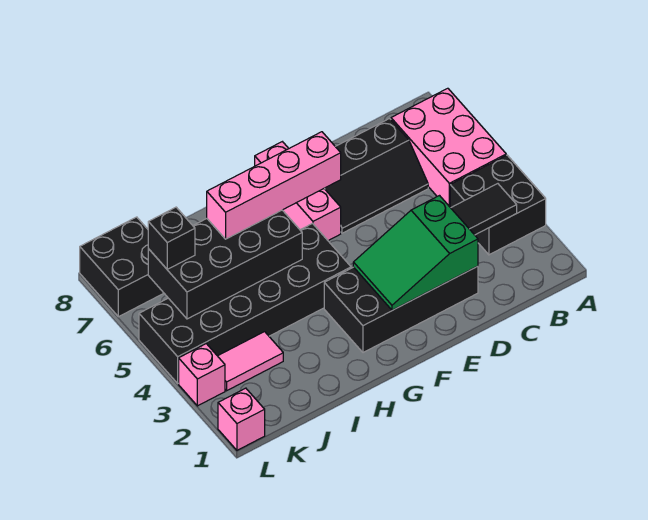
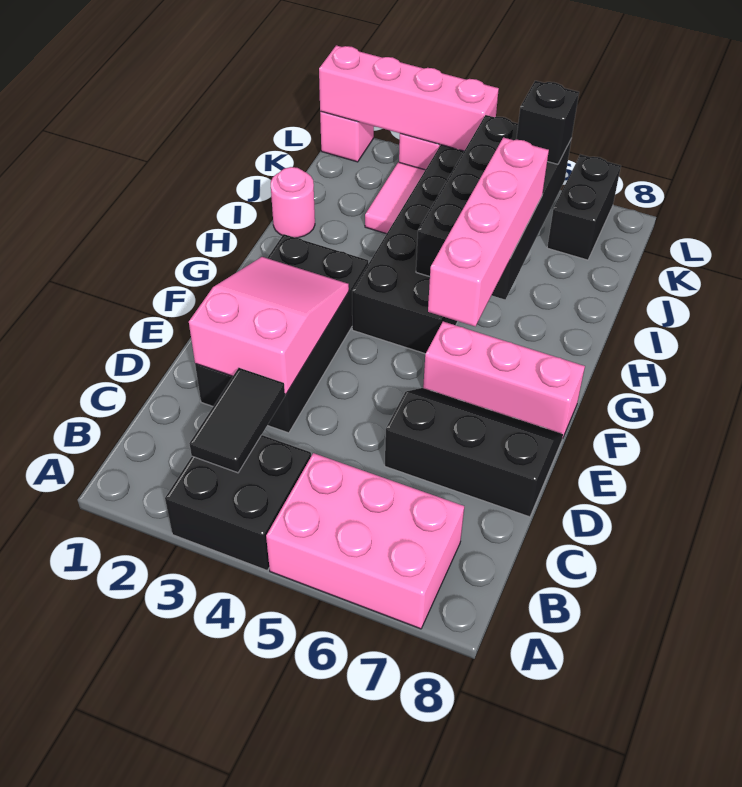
black 2x3 slope [324,119,428,233] -> black 2x3 slope turned to [385,388,563,517]
green 2x3 slope [353,196,478,310] -> pink 2x3 slope [189,257,349,394]
none -> pink 1x1 round brick [271,167,315,238]
black 2x2 brick [80,217,164,317] -> black 1x2 brick [547,155,621,260]
none -> pink 1x4 brick [319,45,499,151]

